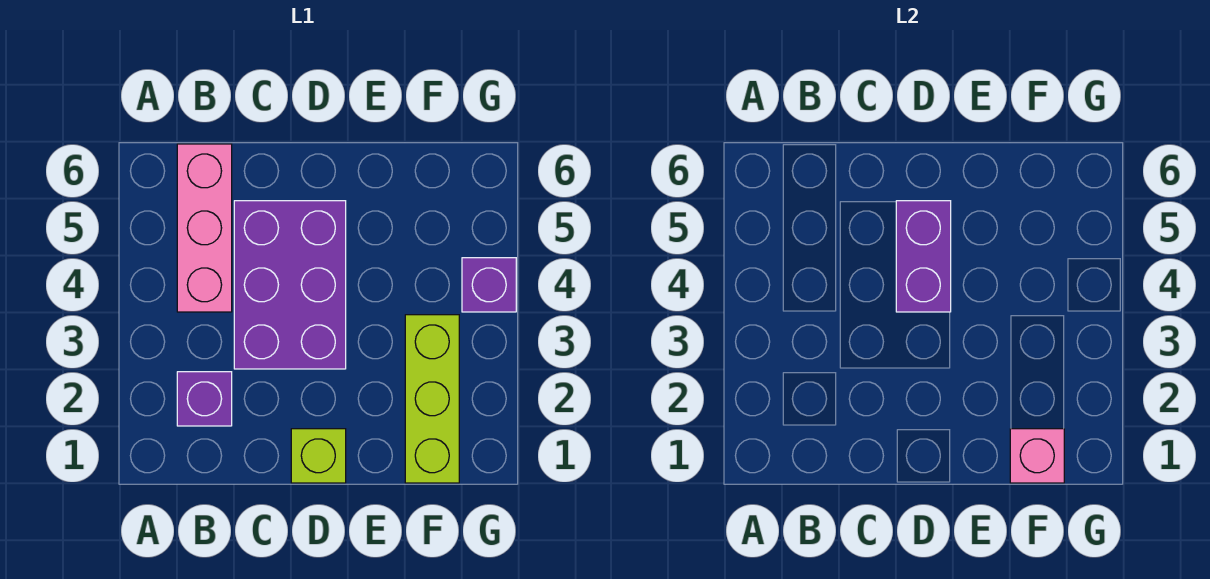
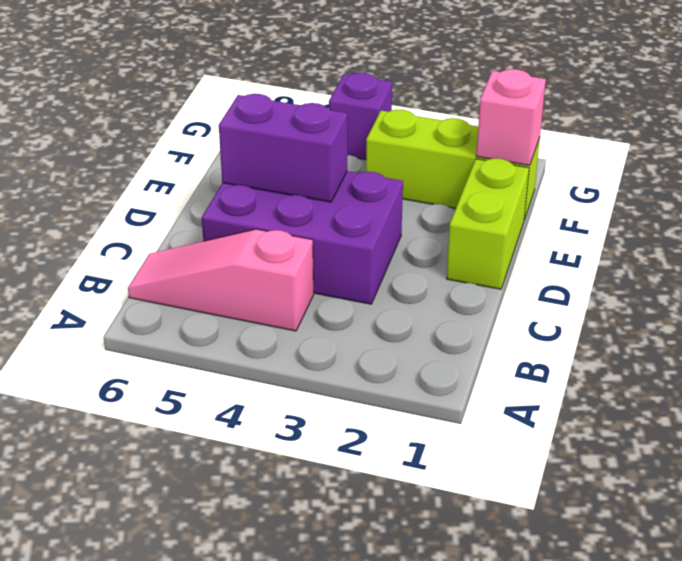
purple 1x1 brick [177,372,232,426] -> none
pink 1x3 brick [177,144,232,312] -> pink 1x3 slope [128,229,314,331]
lime 1x1 brick [291,429,346,483] -> lime 1x2 brick [447,158,529,289]

